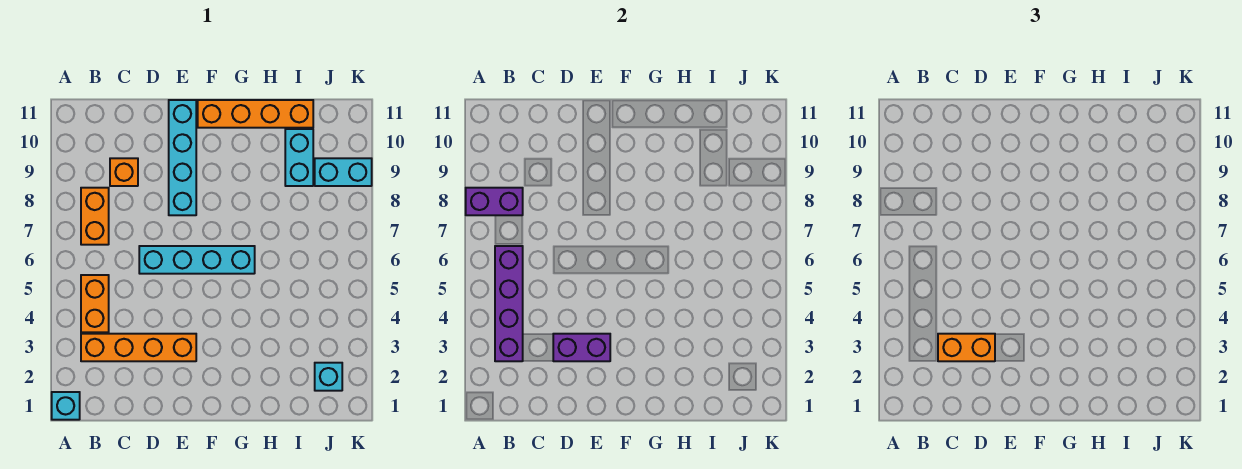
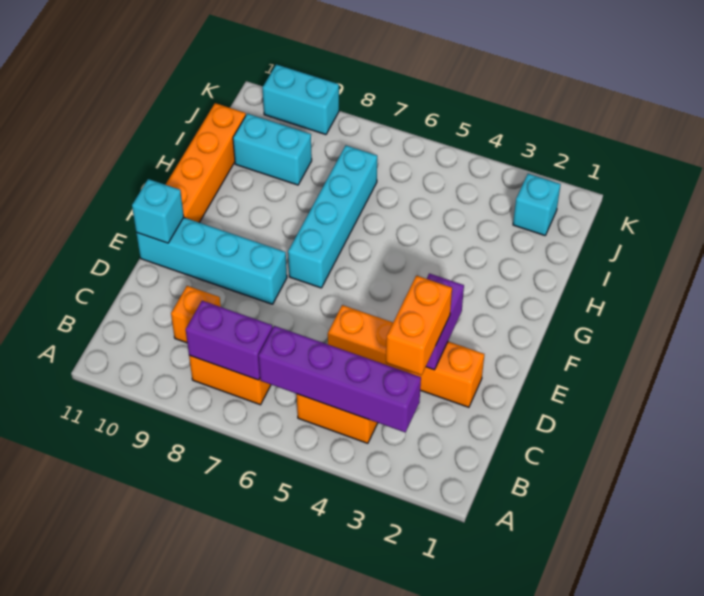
cyan 1x1 brick [52,392,80,420] -> cyan 1x1 brick moved to [132,179,184,243]
purple 1x2 brick [466,188,523,215] -> purple 1x2 brick turned to [186,301,273,380]
orange 1x4 brick [81,334,196,361] -> orange 1x4 brick turned to [328,305,484,407]
cyan 1x4 brick [139,246,255,274] -> cyan 1x4 brick moved to [288,145,377,288]
cyan 1x2 brick [315,158,372,186] -> cyan 1x2 brick turned to [263,64,339,135]

